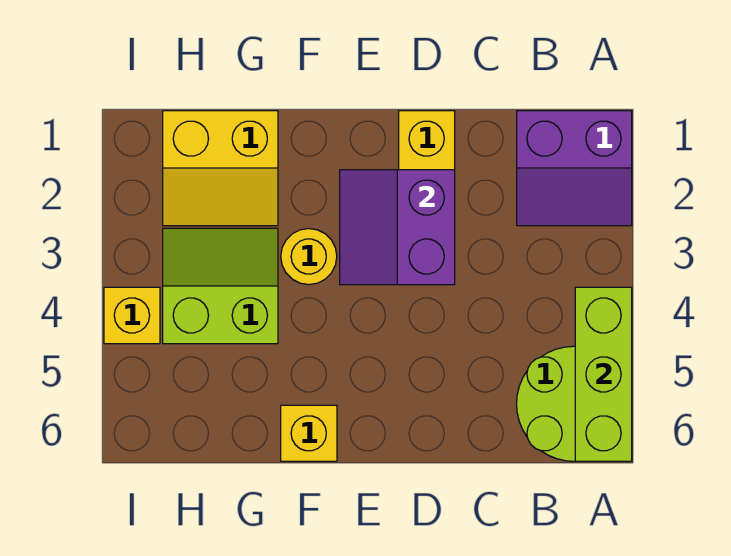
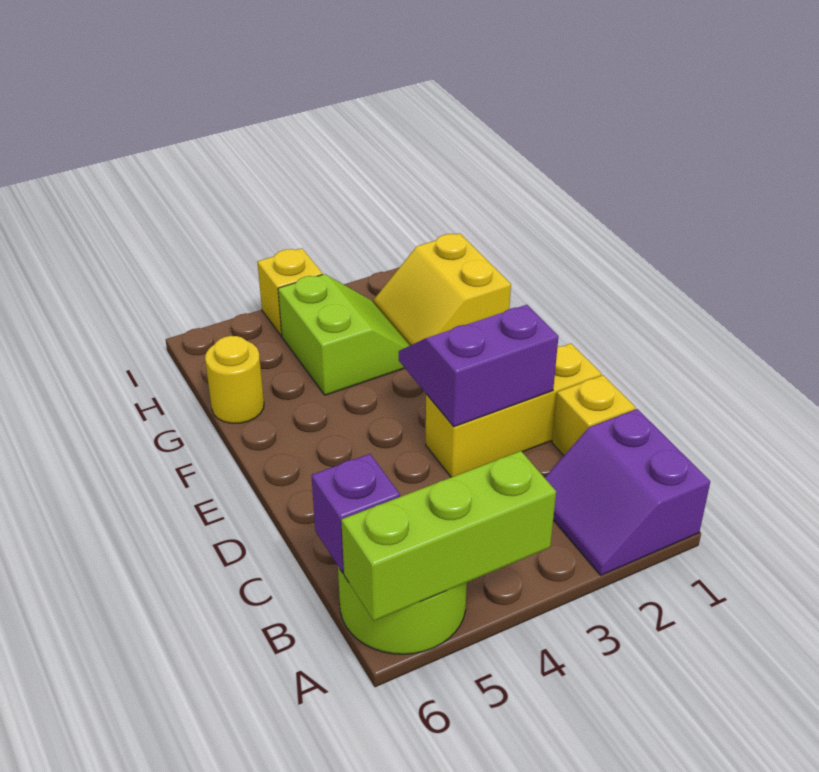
none -> purple 1x1 brick [311,454,400,573]
yellow 1x1 round brick [281,229,337,285] -> yellow 1x1 round brick moved to [205,336,264,423]
yellow 1x1 brick [281,405,337,461] -> yellow 1x1 brick moved to [552,375,636,456]

